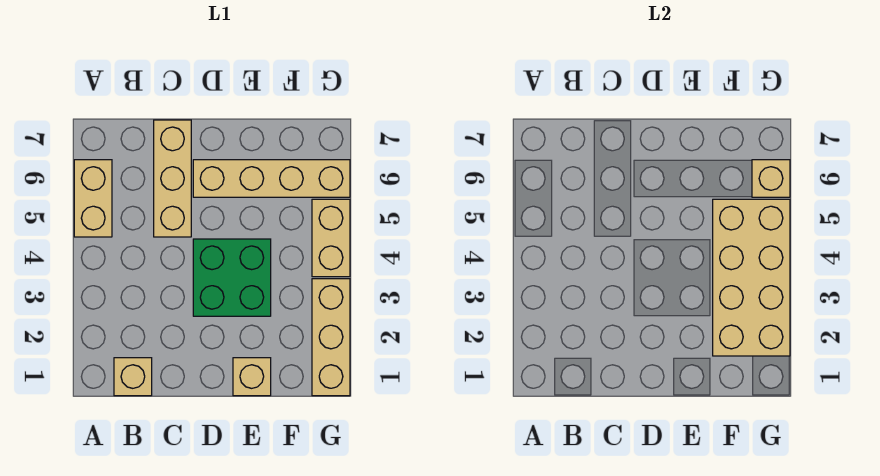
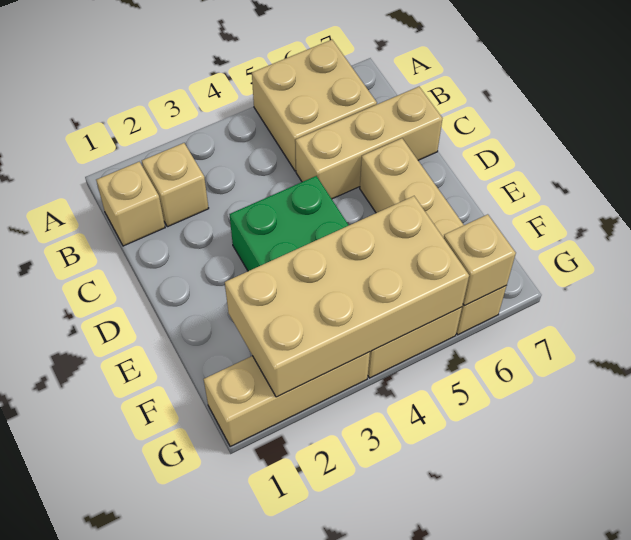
tan 1x2 brick [74,160,112,237] -> tan 2x2 brick [252,40,377,171]
tan 1x1 brick [233,358,271,396] -> tan 1x1 brick moved to [142,143,209,227]

